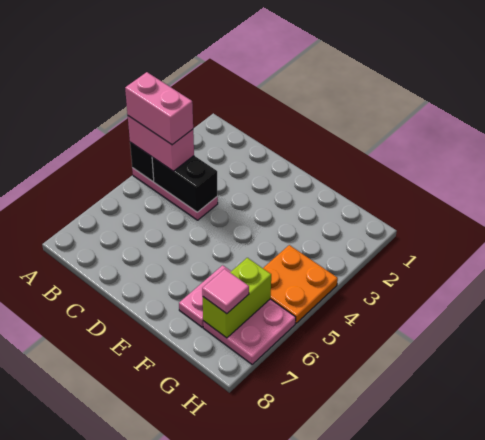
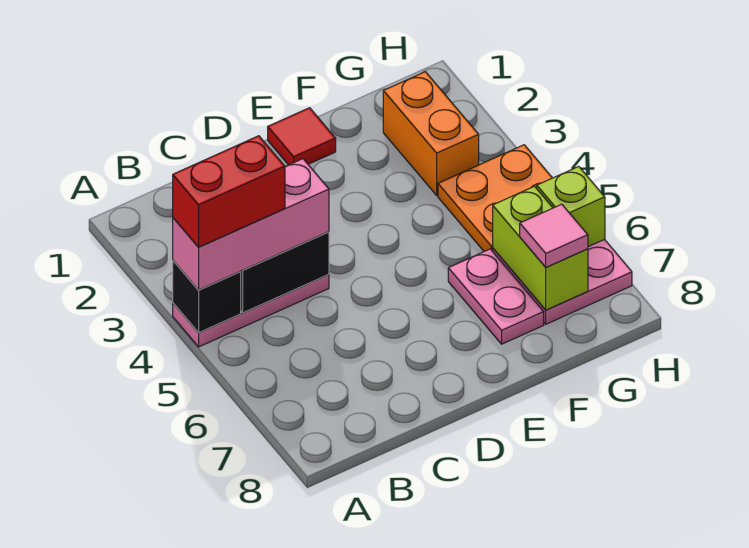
pink 1x2 brick [128,116,194,171] -> pink 1x3 brick [173,159,329,290]
pink 1x2 brick [125,72,193,145] -> red 1x2 brick [173,136,285,247]
none -> red 1x1 tile [268,108,336,165]
none -> orange 1x2 brick [383,72,479,195]
none -> lime 1x1 brick [537,166,605,247]

